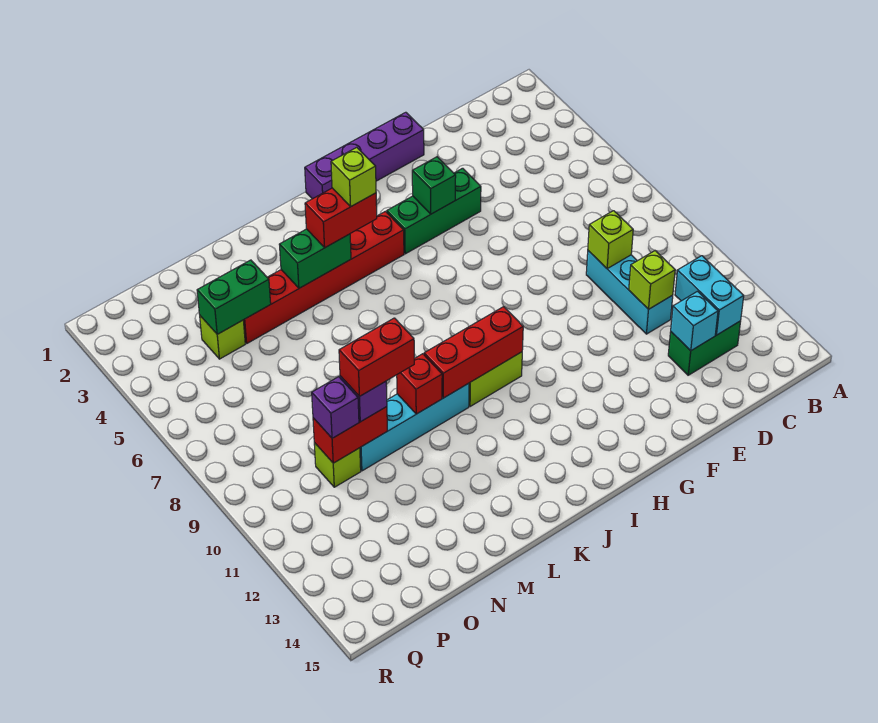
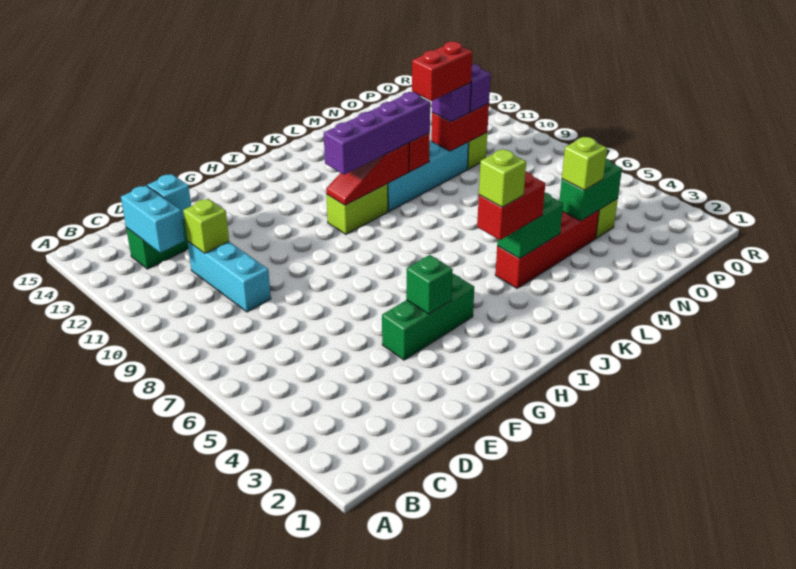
lime 1x1 brick [588,211,633,269] -> lime 1x1 brick moved to [562,137,607,190]
purple 1x4 brick [305,112,424,199] -> purple 1x4 brick moved to [324,92,430,175]
red 1x6 brick [243,211,404,343] -> red 1x4 brick [495,210,599,288]
red 1x3 brick [424,307,523,398] -> red 1x3 slope [326,143,409,205]

